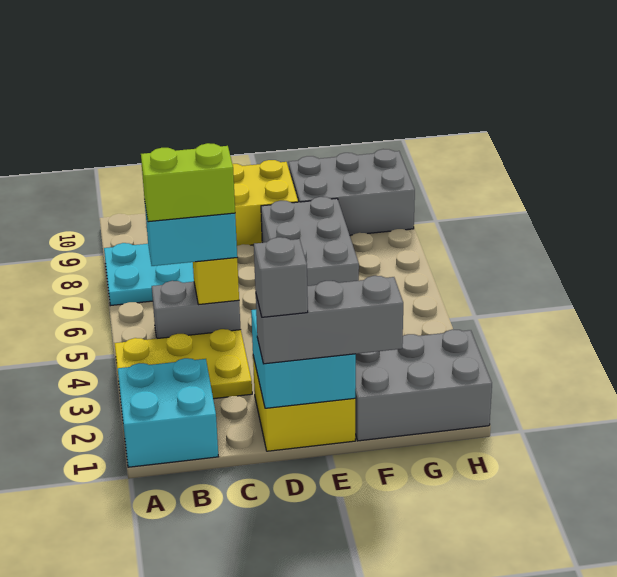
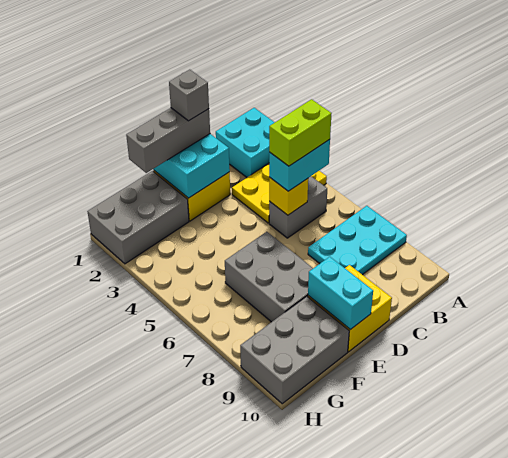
none -> cyan 1x2 brick [308,257,373,330]

